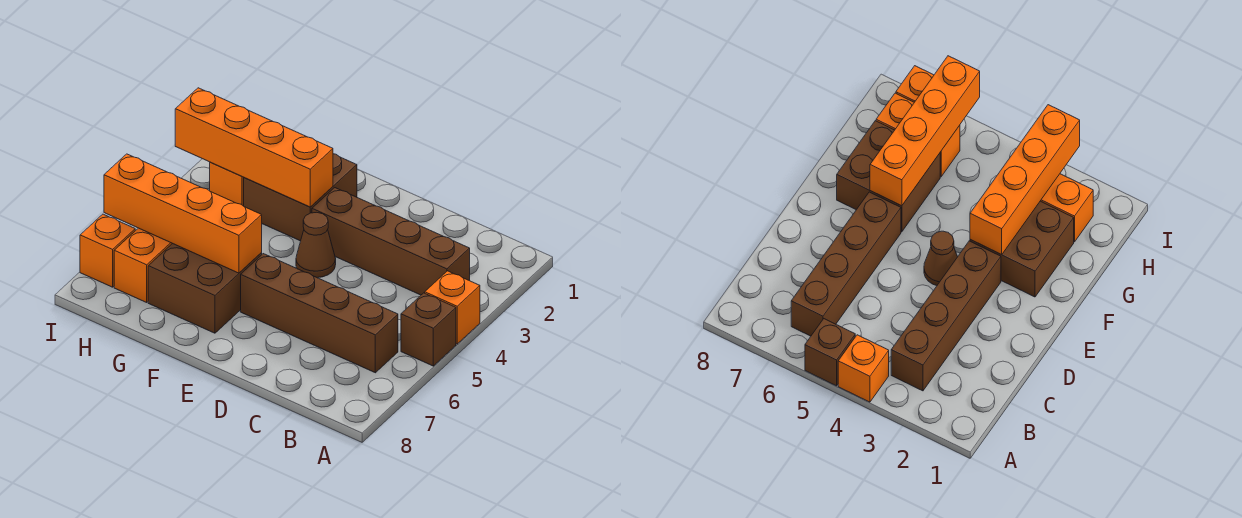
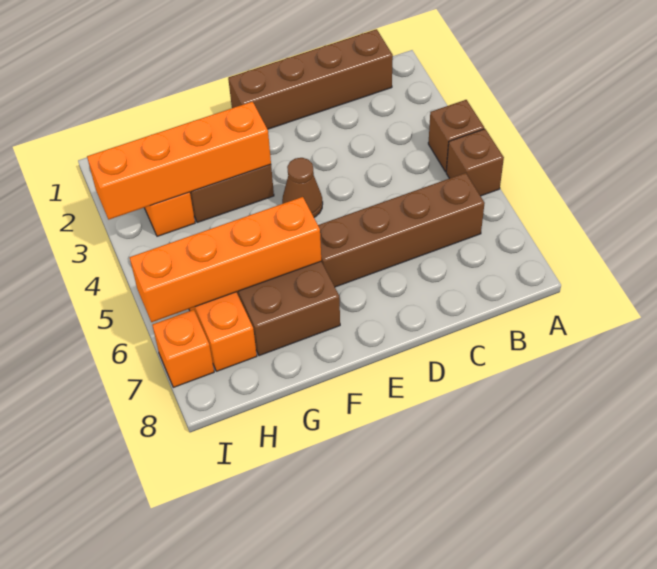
orange 1x1 brick [425,271,480,344] -> brown 1x1 brick [428,100,484,172]
brown 1x4 brick [312,188,470,295] -> brown 1x4 brick moved to [228,29,393,129]

